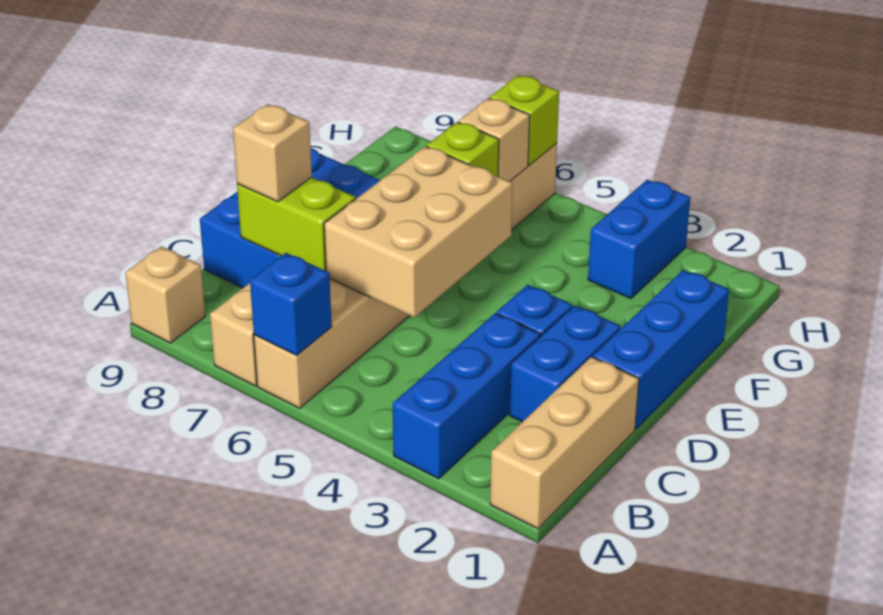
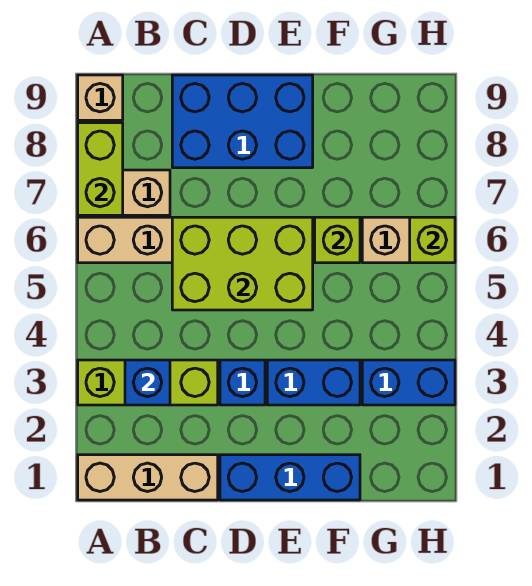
blue 1x3 brick [393,313,540,479] -> lime 1x3 brick [78,360,218,405]
blue 1x1 brick [250,253,332,355] -> blue 1x1 brick moved to [125,360,170,405]
blue 1x2 brick [510,306,621,422] -> blue 1x2 brick moved to [267,360,360,405]
tan 2x3 brick [324,146,513,317] -> lime 2x3 brick [172,217,313,310]
lime 1x2 brick [237,177,356,271] -> lime 1x2 brick moved to [78,123,123,215]
tan 1x1 brick [233,104,312,202] -> none
tan 1x1 brick [459,98,530,181] -> none

